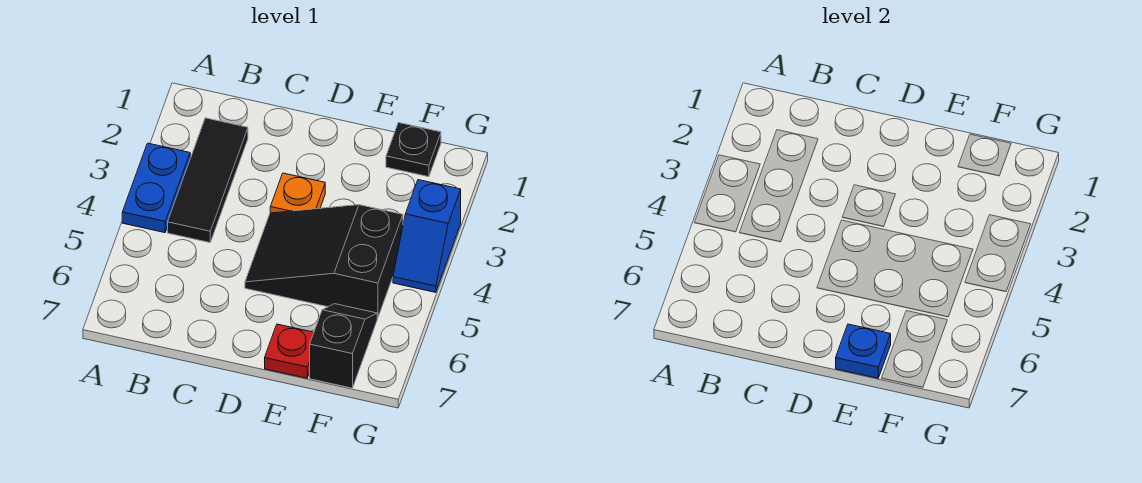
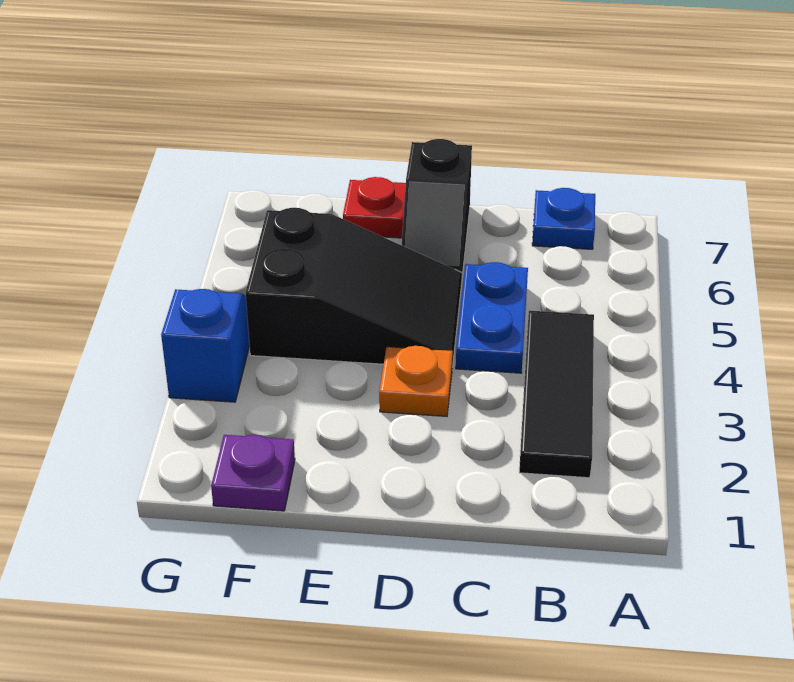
blue 1x2 plate [122,143,190,233] -> blue 1x2 plate moved to [456,262,528,373]
blue 1x1 plate [836,324,891,378] -> blue 1x1 plate moved to [532,188,595,249]
black 1x1 plate [386,123,441,177] -> purple 1x1 plate [211,435,295,511]
black 1x2 slope [310,304,377,388] -> black 1x2 slope moved to [402,139,472,274]

